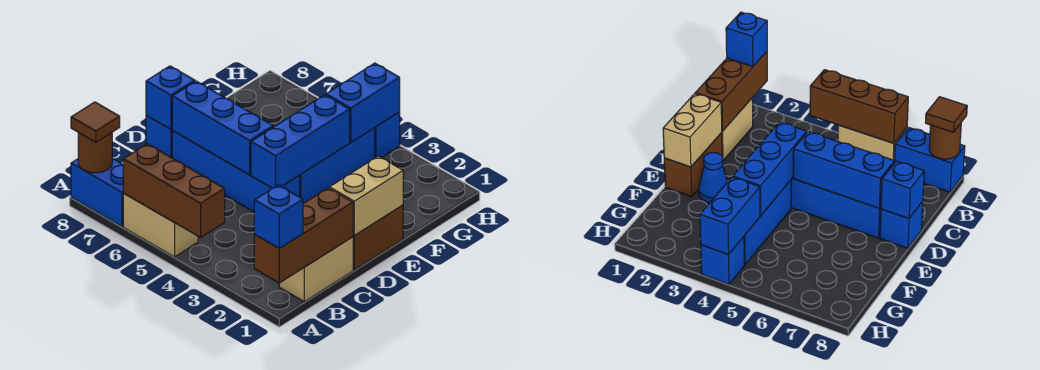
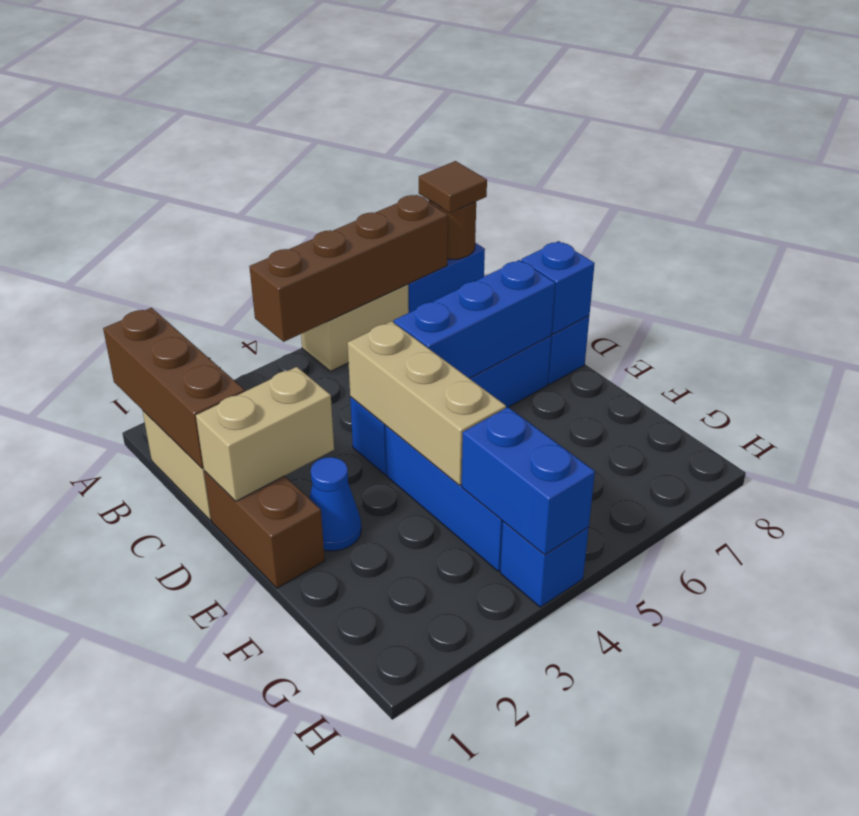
blue 1x1 brick [254,185,303,249] -> none
brown 1x3 brick [123,144,225,237] -> brown 1x4 brick [249,195,448,342]
tan 1x2 brick [329,156,403,236] -> tan 1x2 brick turned to [196,367,334,501]
blue 1x3 brick [251,95,350,188] -> tan 1x3 brick [348,321,506,485]

